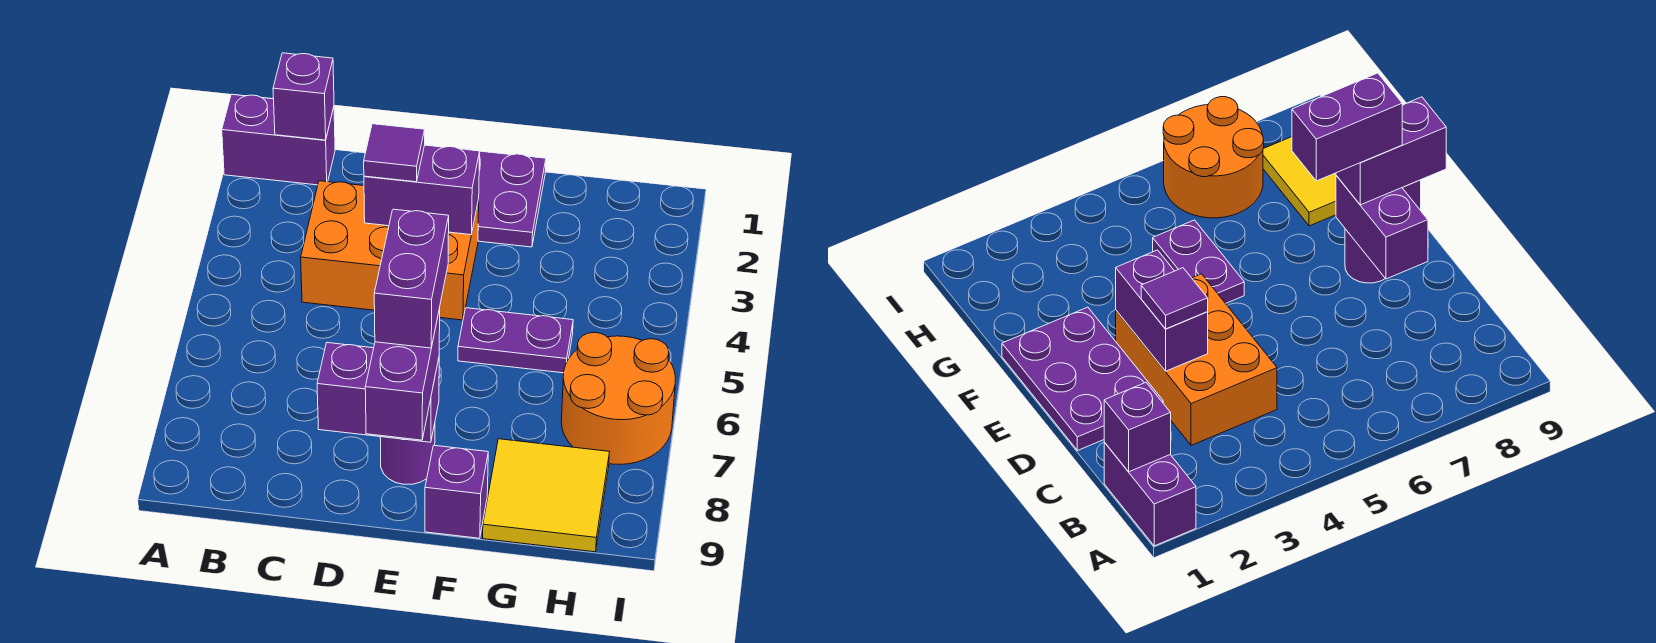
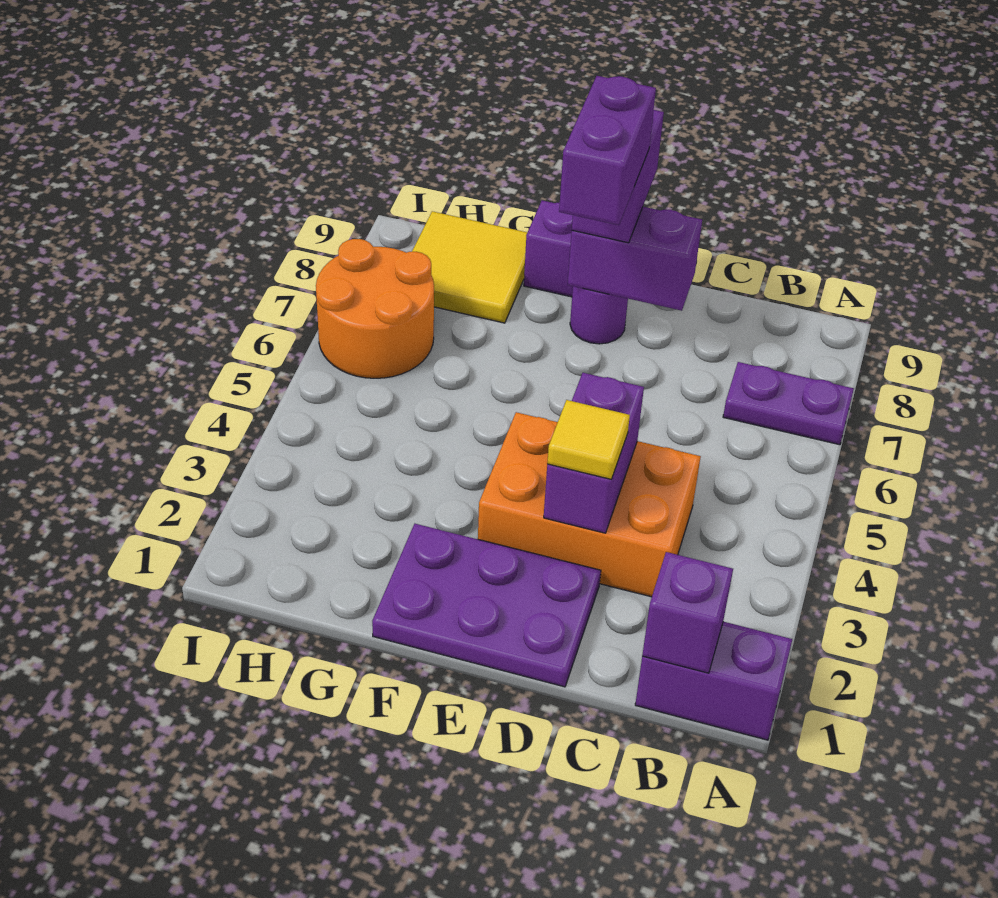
purple 1x2 brick [364,145,480,235] -> purple 1x2 brick turned to [544,373,644,533]
purple 1x1 tile [364,124,425,182] -> yellow 1x1 tile [547,400,630,480]
purple 1x2 plate [458,308,573,373] -> purple 1x2 plate moved to [723,362,854,445]

